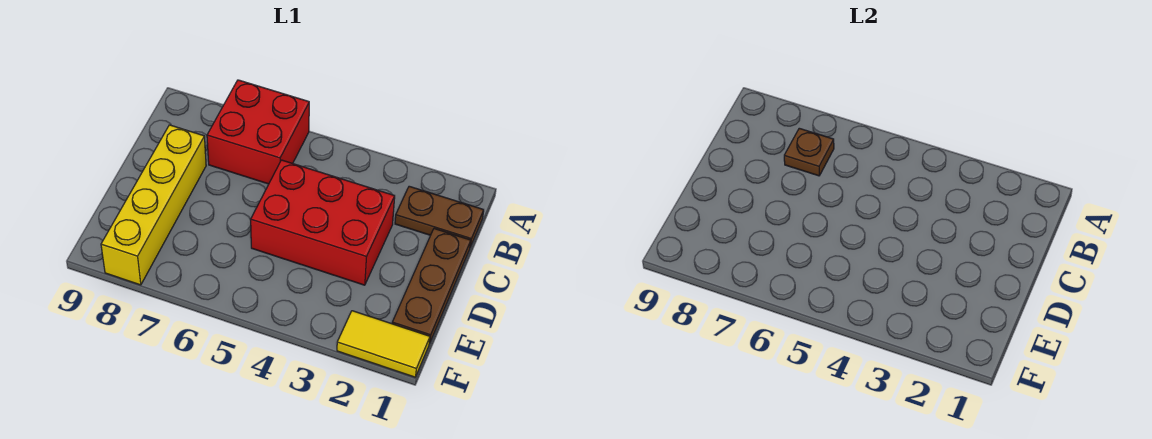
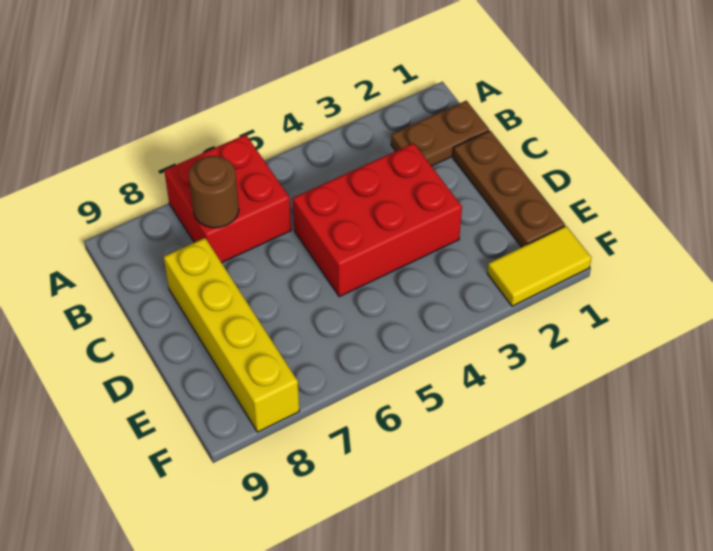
brown 1x1 plate [784,128,834,176] -> brown 1x1 round brick [189,156,239,228]

